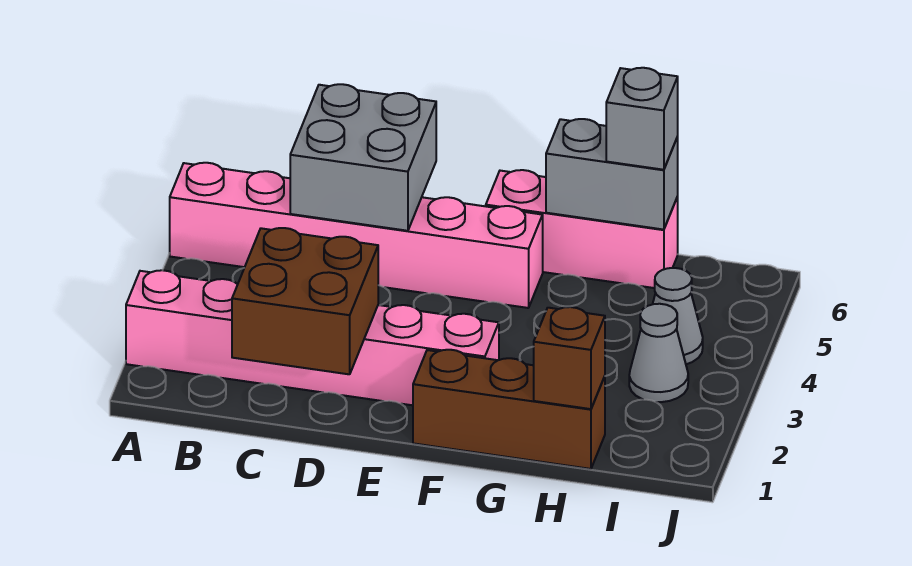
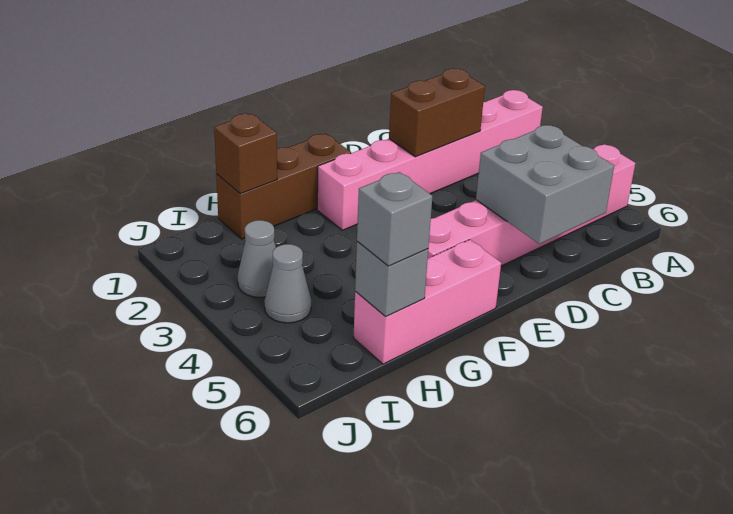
brown 2x2 brick [232,228,378,374] -> brown 1x2 brick [389,68,485,157]
grey 1x2 brick [546,119,678,230] -> grey 1x1 brick [355,241,428,316]

